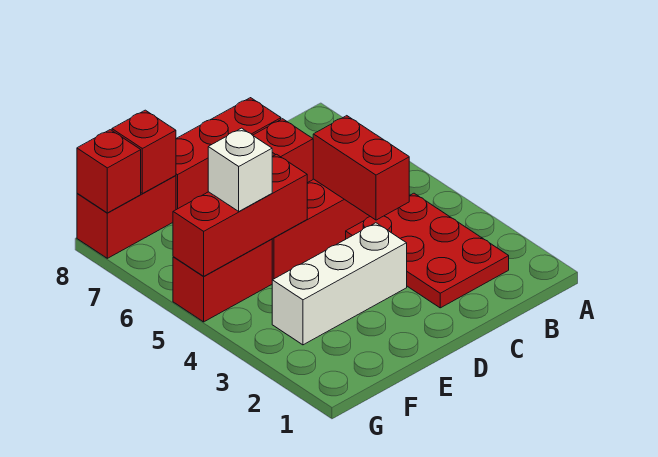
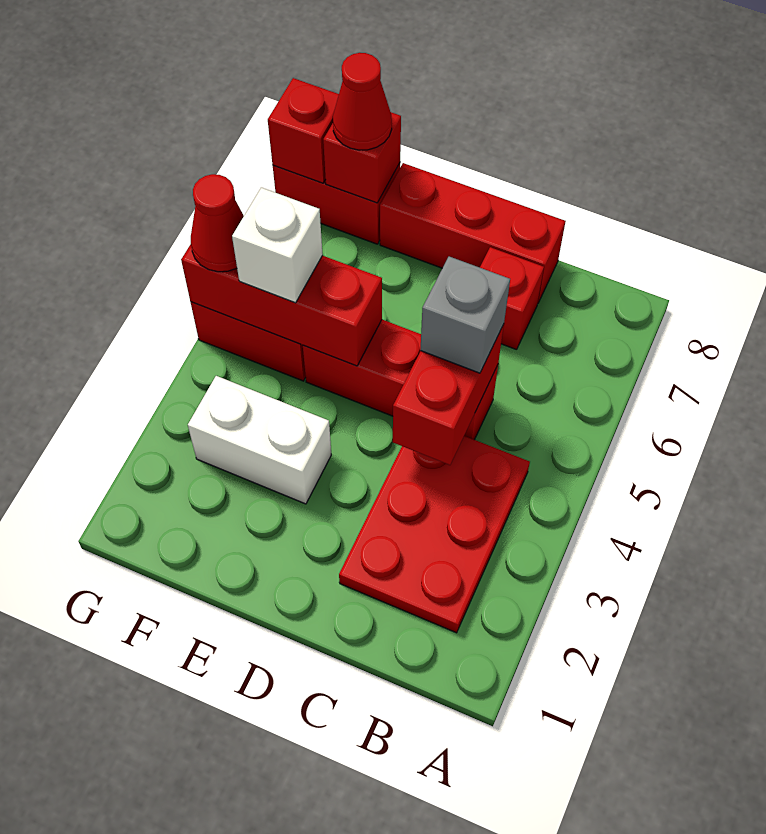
none -> grey 1x1 brick [420,257,510,373]
white 1x3 brick [272,223,407,345] -> white 1x2 brick [188,376,331,504]
none -> red 1x1 cone [333,53,392,150]
none -> red 1x1 cone [191,174,244,272]

